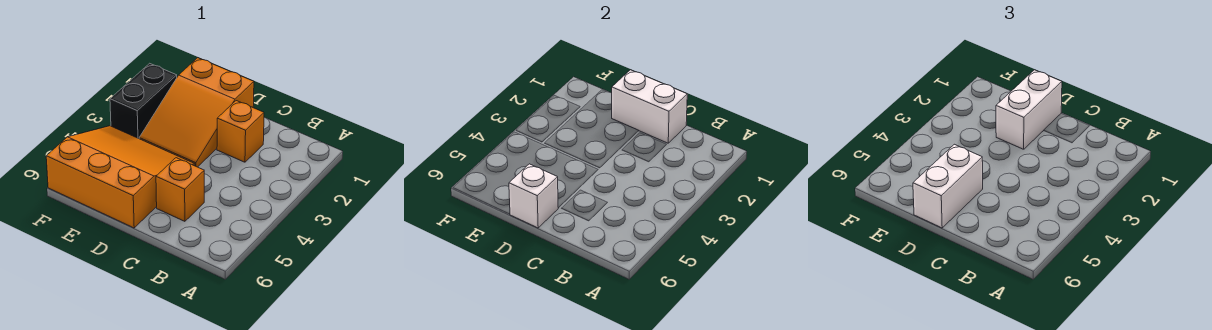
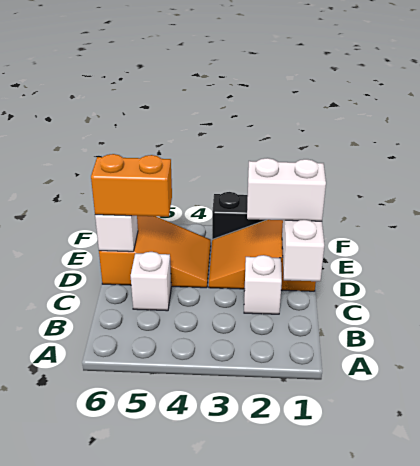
orange 1x1 brick [217,101,264,162] -> white 1x1 brick [244,255,282,314]
orange 1x1 brick [156,158,204,221] -> white 1x1 brick [131,252,171,311]
orange 3x3 slope [46,126,195,228] -> orange 2x3 slope [99,216,211,288]
white 1x2 brick [913,144,983,228] -> orange 1x2 brick [91,154,172,217]

